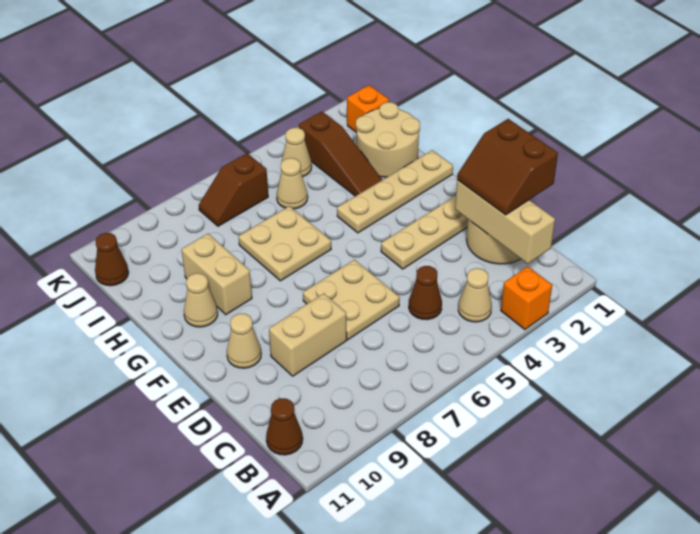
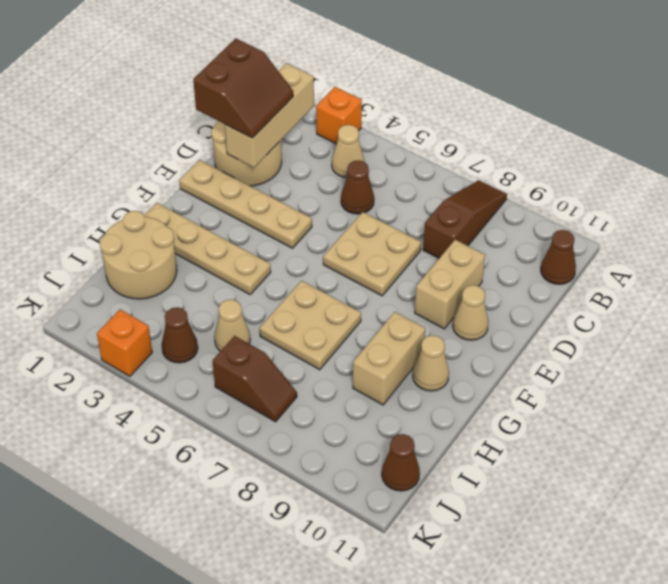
tan 1x2 brick [269,293,347,376] -> tan 1x2 brick turned to [415,240,485,329]
brown 1x3 slope [299,112,382,196] -> brown 1x3 slope moved to [423,180,507,258]
orange 1x1 brick [347,85,389,133] -> orange 1x1 brick moved to [97,310,152,376]
tan 1x1 cone [282,128,312,177] -> brown 1x1 cone [162,307,198,363]

